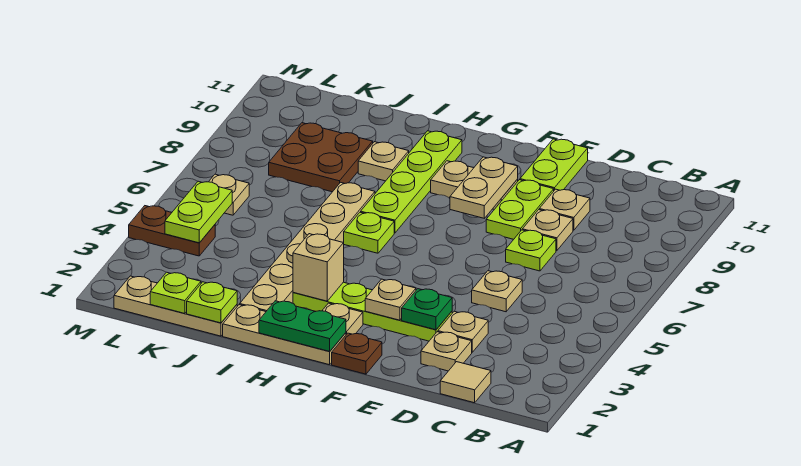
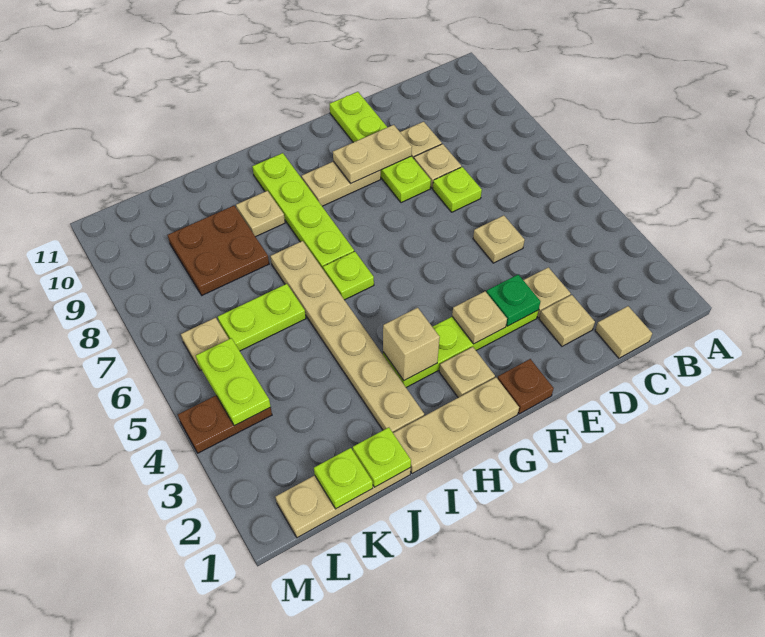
tan 1x2 plate [450,157,518,218] -> tan 1x2 plate turned to [333,125,412,183]
green 1x2 plate [259,301,346,351] -> none
none -> lime 1x2 plate [218,284,306,351]

